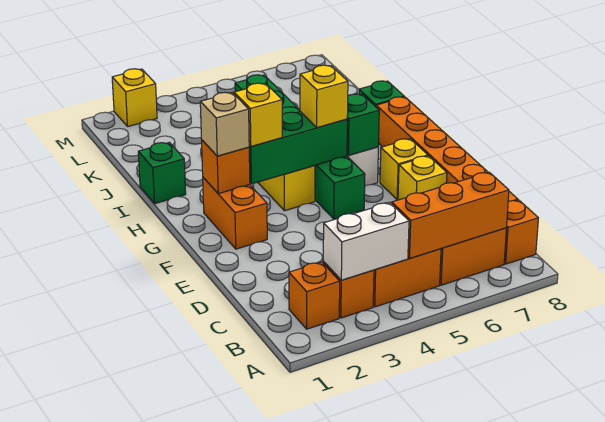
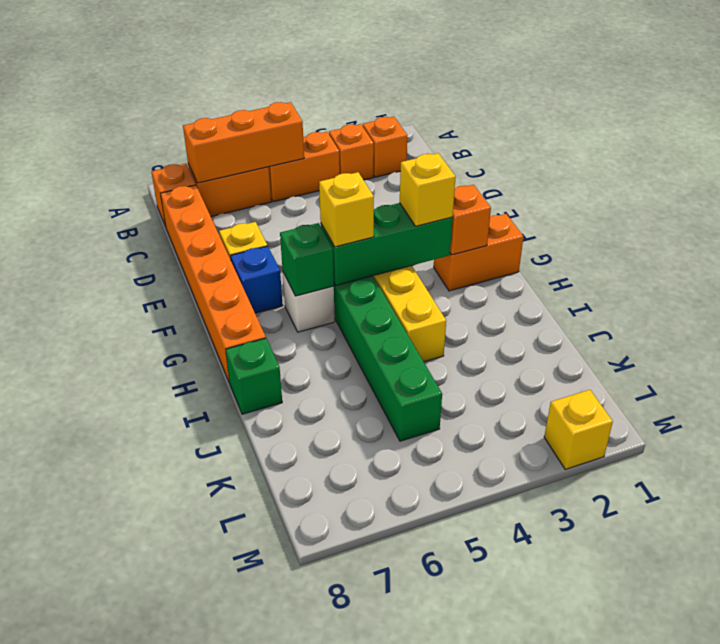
white 1x2 brick [323,203,409,280] -> none
orange 1x2 brick [203,178,267,249] -> orange 1x2 brick turned to [434,214,523,291]
yellow 1x1 brick [380,139,428,200] -> blue 1x1 brick [231,246,283,313]
tan 1x1 brick [200,93,249,156] -> none
green 1x1 brick [138,142,186,204] -> none

